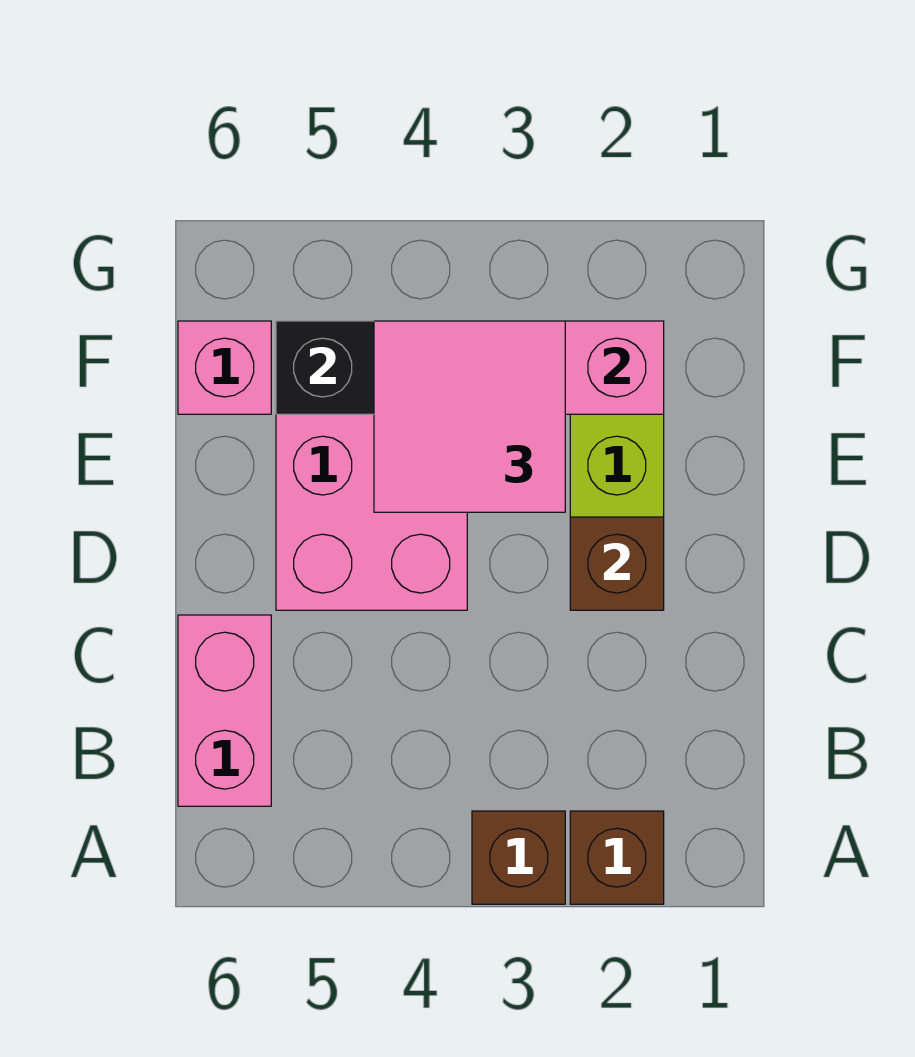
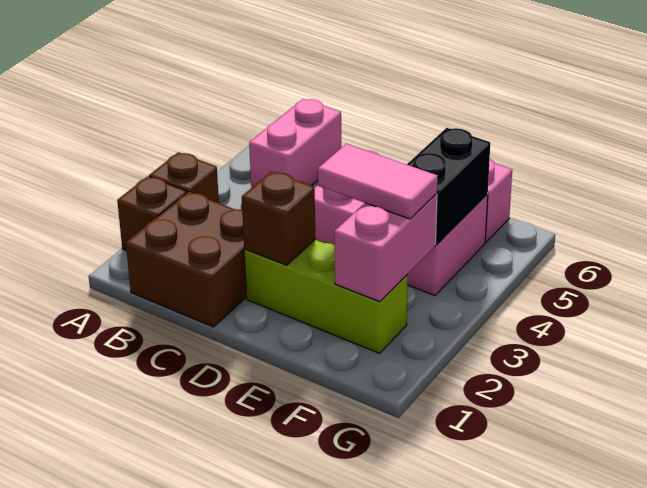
none -> brown 2x2 brick [126,192,247,327]
pink 1x2 brick [178,615,271,806] -> pink 1x2 brick turned to [249,99,341,188]
pink 2x2 tile [374,321,565,512] -> pink 1x2 tile [318,144,438,219]

